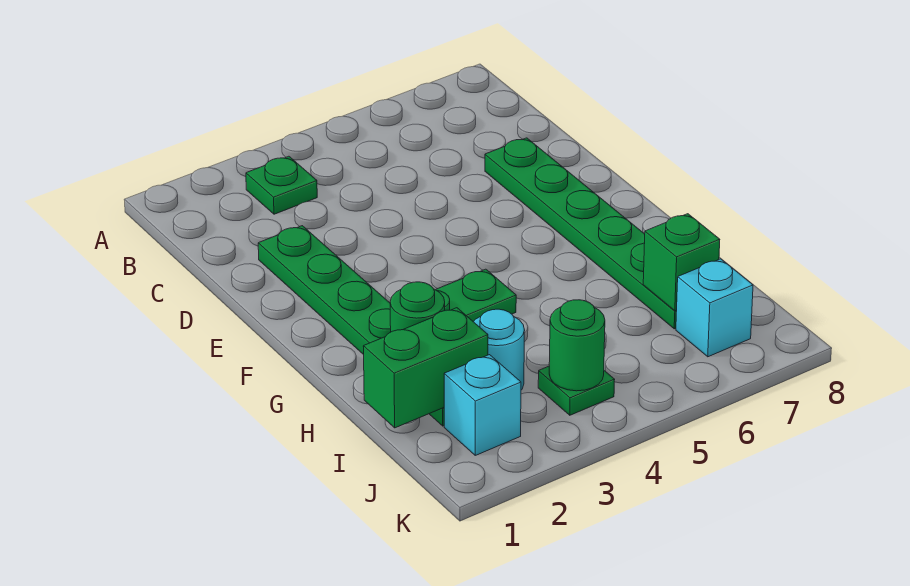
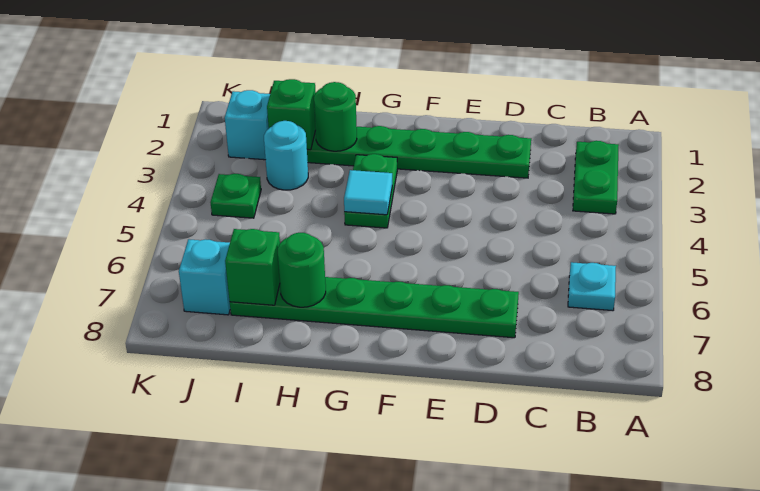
green 1x1 plate [246,156,317,214] -> green 1x2 plate [573,141,619,214]
none -> cyan 1x1 plate [568,262,616,311]
none -> cyan 1x1 tile [344,170,392,215]
green 1x2 brick [363,308,488,428] -> green 1x1 brick [267,79,316,150]
green 1x1 round brick [549,300,605,391] -> green 1x1 round brick moved to [278,233,326,307]

